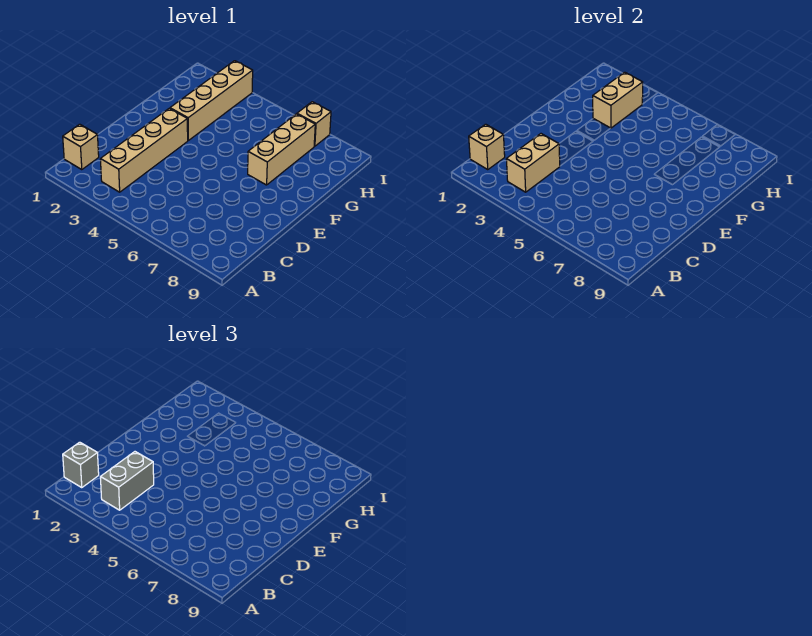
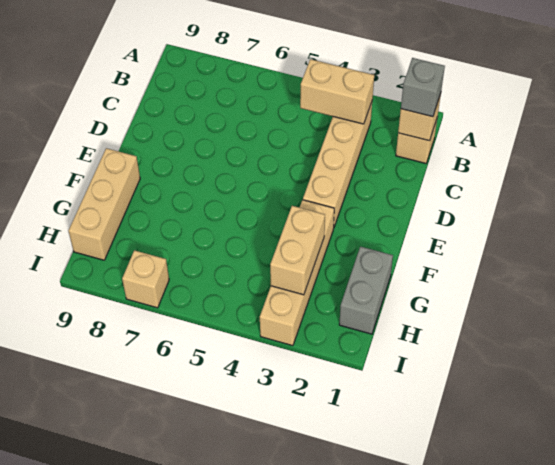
tan 1x2 brick [506,134,560,192] -> tan 1x2 brick turned to [300,59,374,124]
grey 1x2 brick [100,452,154,510] -> grey 1x2 brick moved to [339,247,393,334]
tan 1x3 brick [248,114,315,185] -> tan 1x3 brick moved to [69,148,140,260]

